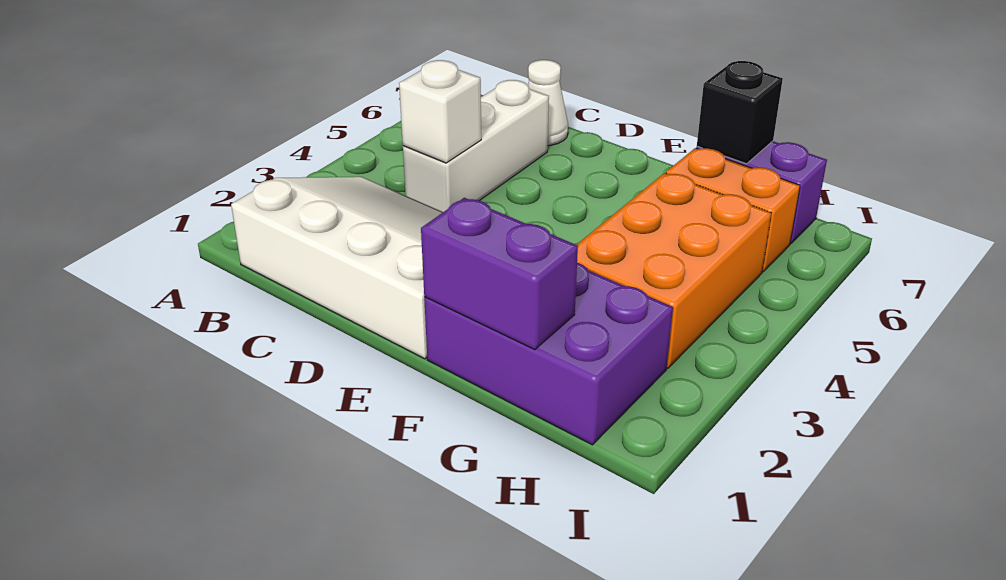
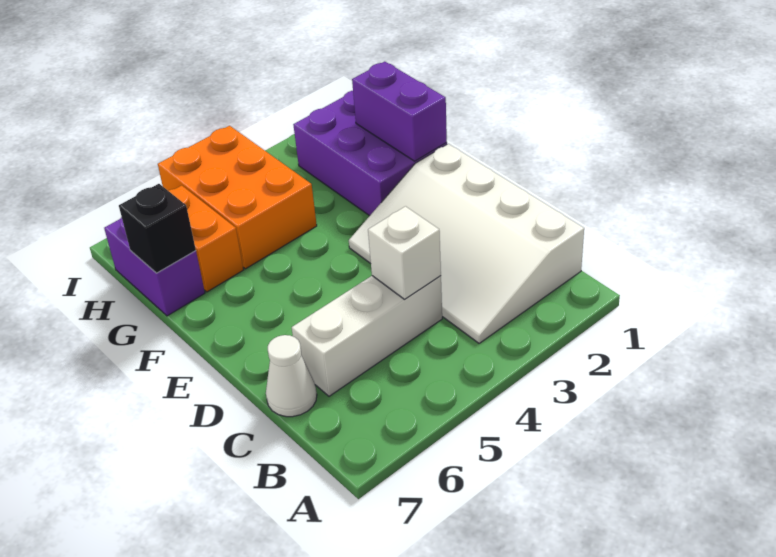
orange 2x3 brick [577,173,771,368] -> orange 2x3 brick turned to [158,126,317,269]

